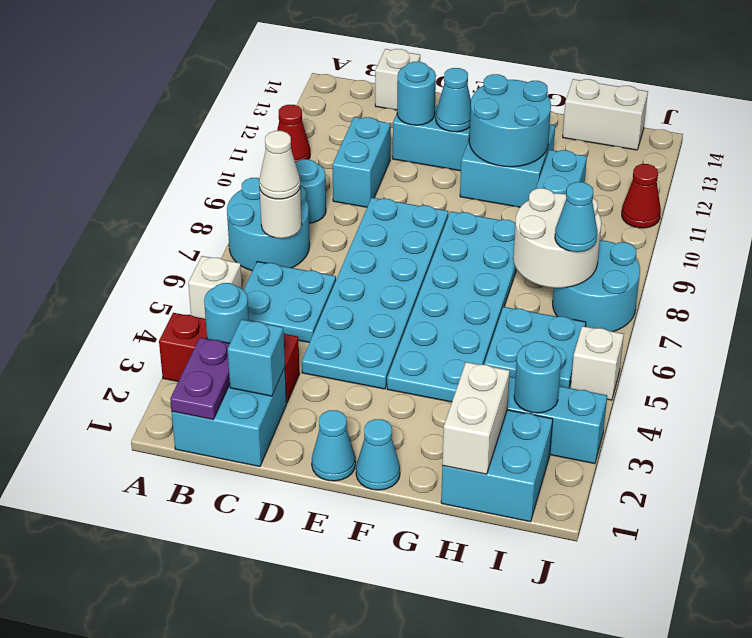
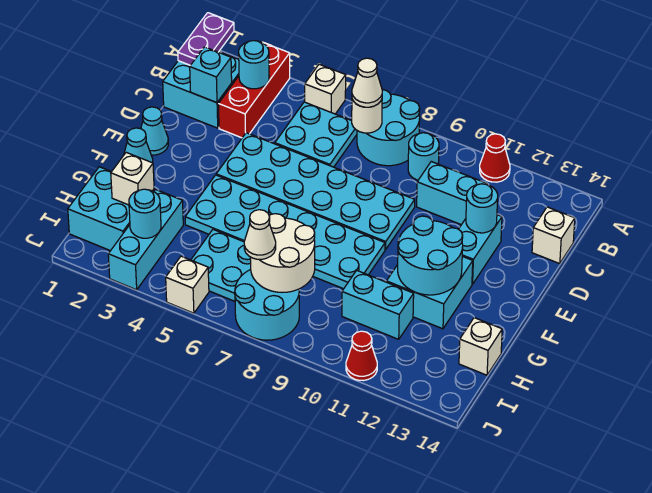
purple 1x2 plate [170,338,230,419] -> purple 1x2 plate turned to [178,13,234,65]
cyan 1x1 cone [436,68,471,132] -> none
white 1x2 brick [442,362,510,474] -> white 1x1 brick [111,152,154,205]
white 1x2 brick [563,79,648,150] -> white 1x1 brick [459,318,502,375]
cyan 1x1 cone [555,182,597,252] -> white 1x1 cone [244,210,276,259]

